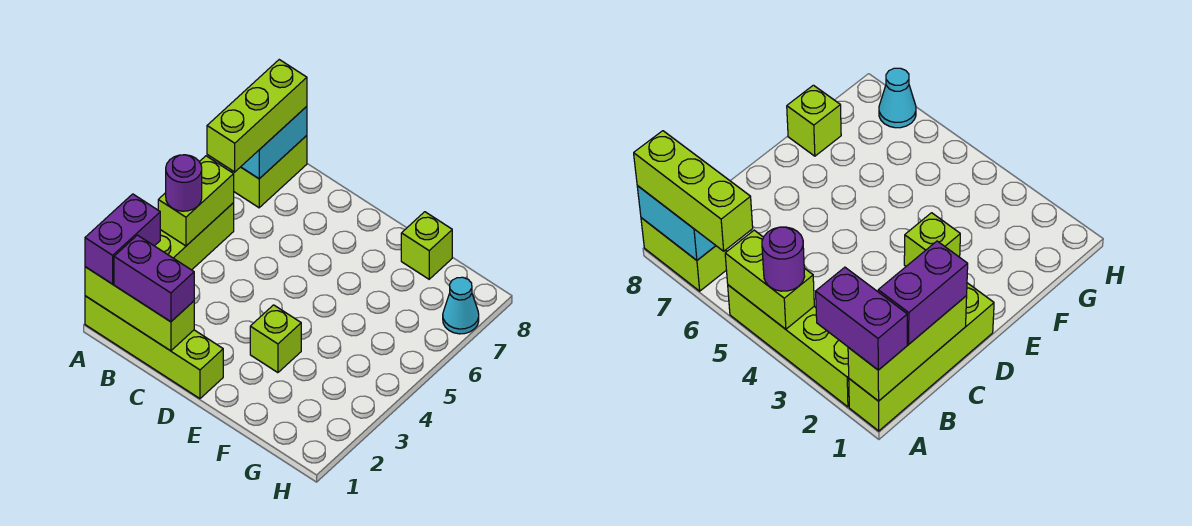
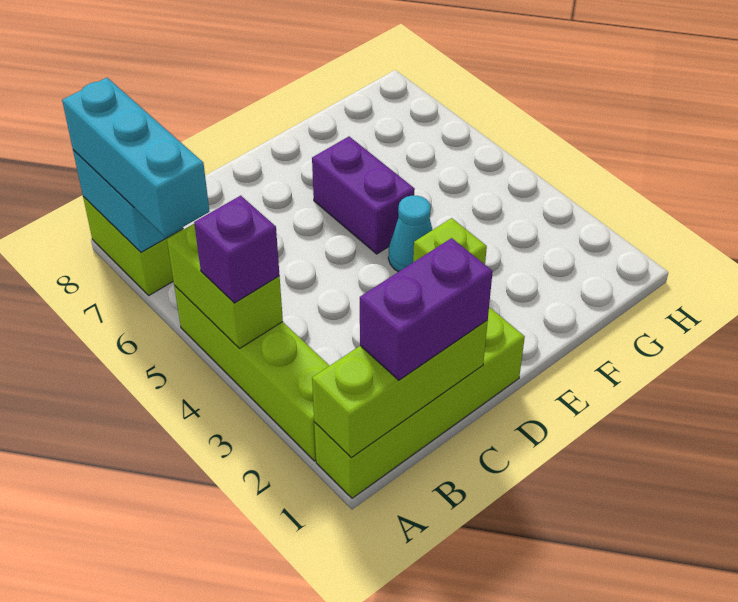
purple 1x2 brick [85,194,160,284] -> purple 1x2 brick moved to [312,137,415,254]
purple 1x1 round brick [166,155,202,211] -> purple 1x1 brick [194,196,280,303]
lime 1x3 brick [207,60,307,172] -> cyan 1x3 brick [62,78,209,237]
lime 1x1 brick [401,212,452,279] -> none
cyan 1x1 cone [443,277,479,334] -> cyan 1x1 cone moved to [388,196,432,272]

